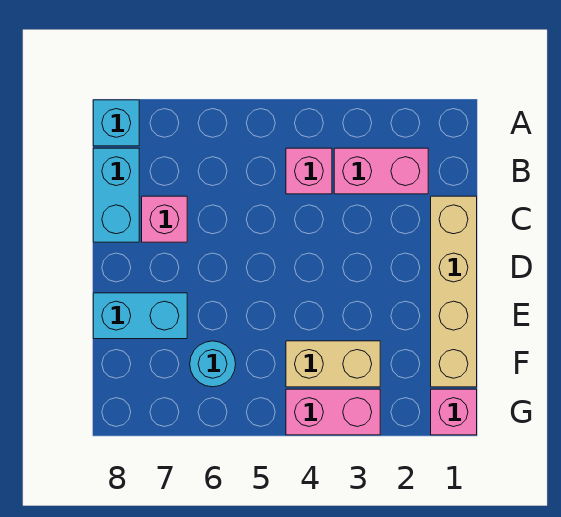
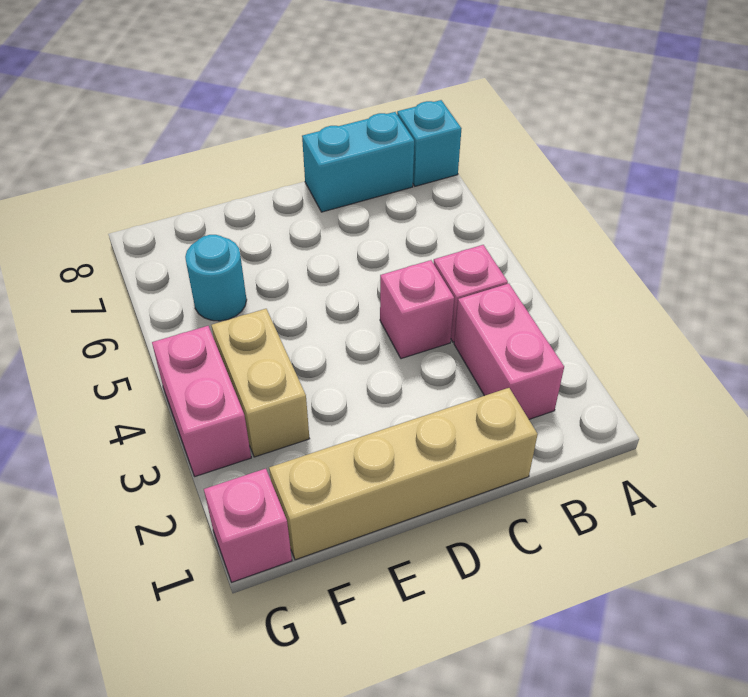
pink 1x1 brick [142,196,187,242] -> pink 1x1 brick moved to [380,260,454,359]
cyan 1x2 brick [93,293,187,339] -> none

